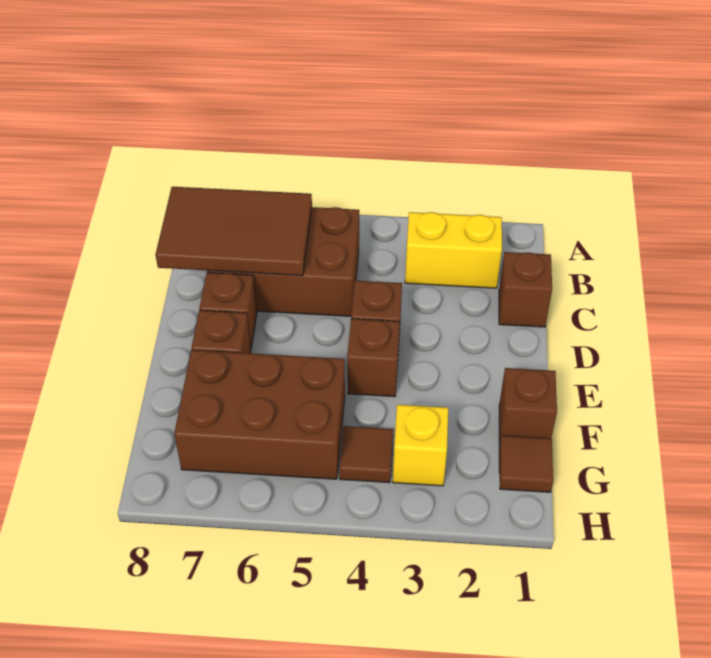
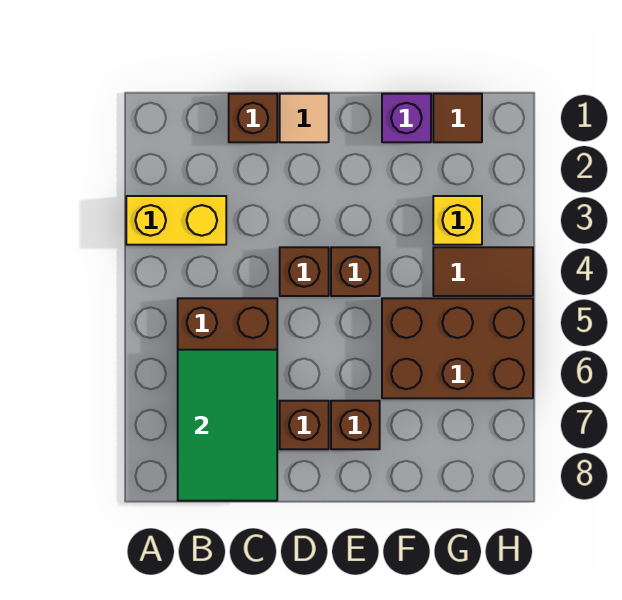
yellow 1x2 brick [405,212,502,288] -> yellow 1x2 brick turned to [126,196,226,245]
brown 2x3 tile [156,187,312,276] -> green 2x3 tile [178,350,277,501]
none -> tan 1x1 tile [280,94,329,142]
brown 1x1 brick [499,368,557,445] -> purple 1x1 brick [382,94,431,142]
brown 2x3 brick [174,350,345,479] -> brown 2x3 brick turned to [382,298,533,398]
brown 1x1 tile [339,426,393,483] -> brown 1x2 tile [433,247,533,296]

